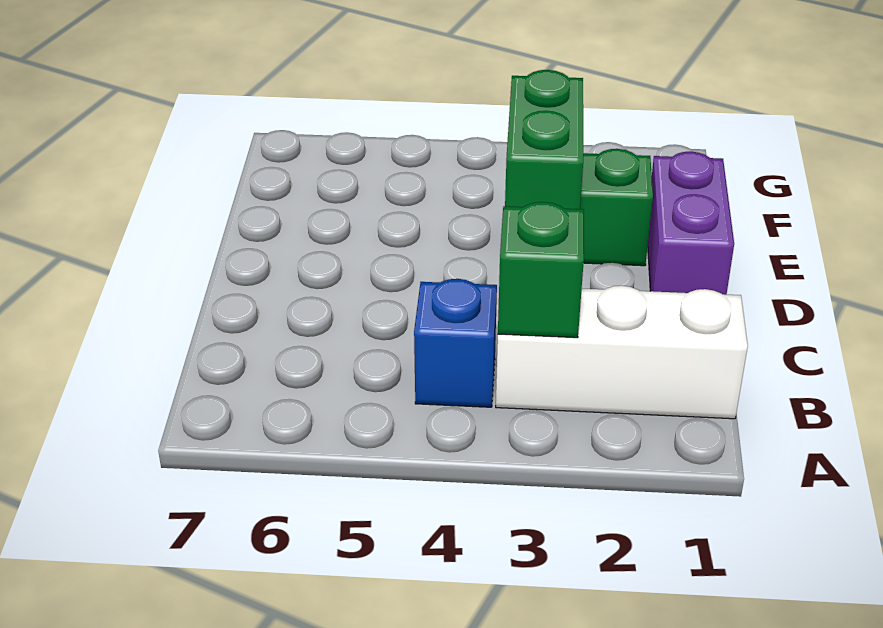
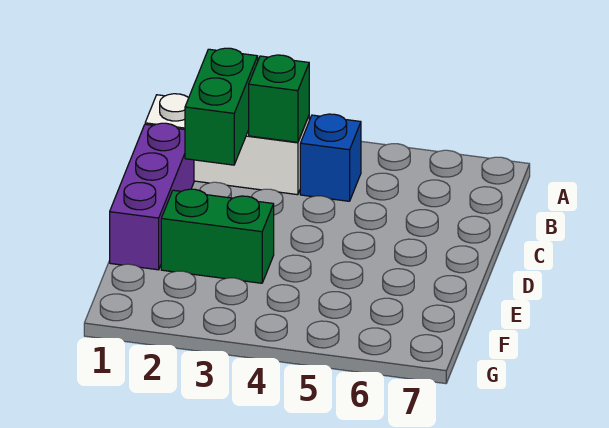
purple 1x2 brick [648,152,734,295] -> purple 1x3 brick [110,123,194,270]
green 1x2 brick [505,70,583,209] -> green 1x2 brick moved to [185,48,258,165]

